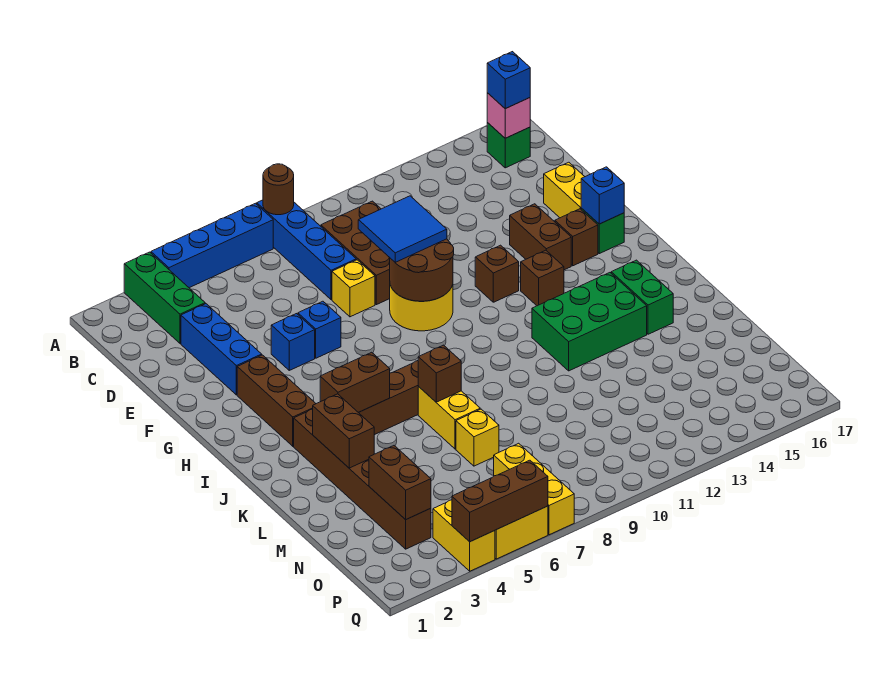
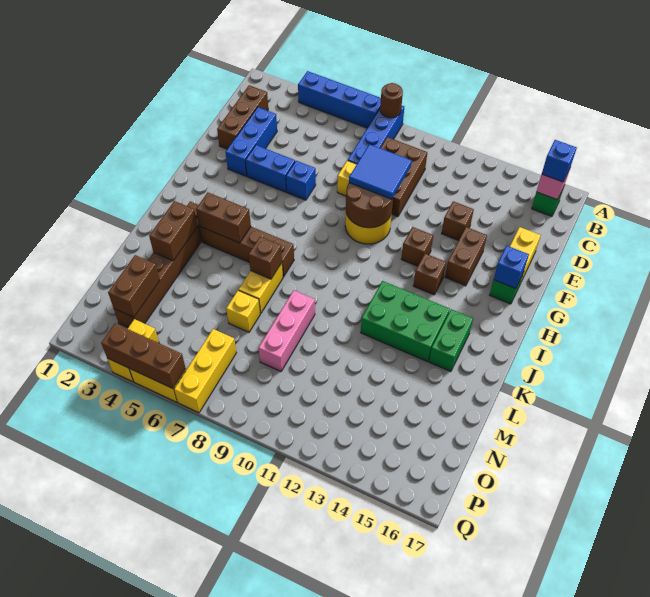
green 1x3 brick [124,252,205,343] -> none
blue 1x1 brick [271,314,315,370] -> blue 1x2 brick [246,145,295,192]
brown 1x3 brick [237,355,316,446] -> brown 1x3 brick moved to [217,85,268,149]
brown 1x1 brick [555,209,598,266] -> brown 1x1 brick moved to [442,201,474,241]
none -> pink 1x3 brick [259,291,315,371]

